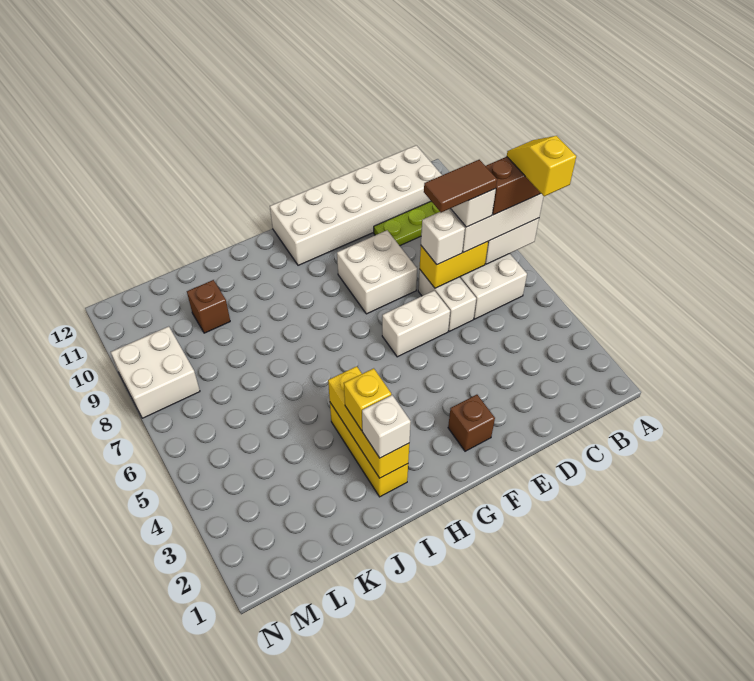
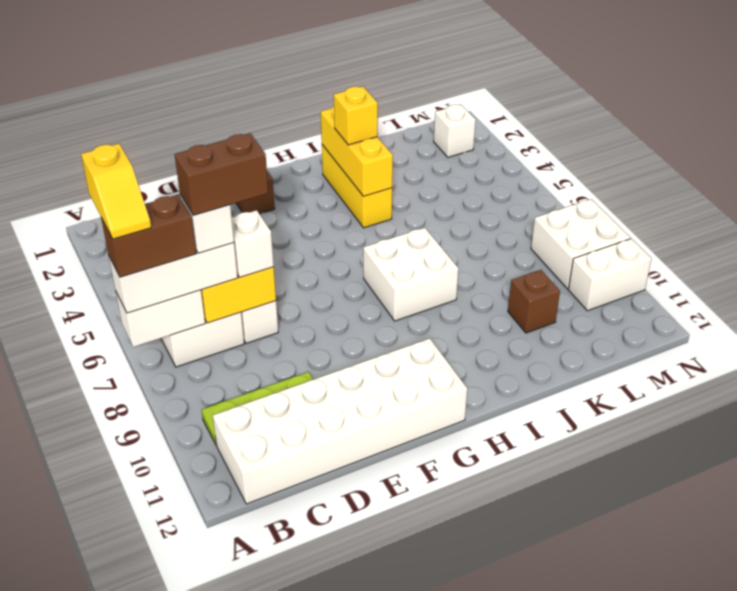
brown 1x2 tile [424,160,497,212] -> brown 1x2 brick [175,133,268,215]
white 1x2 brick [382,291,450,357] -> white 1x2 brick moved to [568,239,652,311]
white 2x2 brick [337,230,417,314] -> white 2x2 brick moved to [363,228,459,321]
white 1x1 brick [362,395,411,458] -> white 1x1 brick moved to [434,104,476,157]

